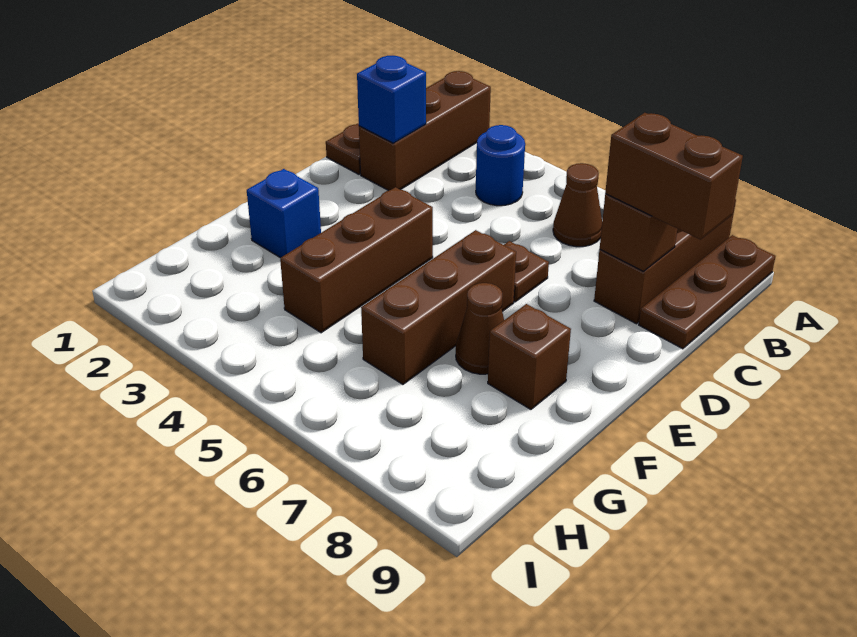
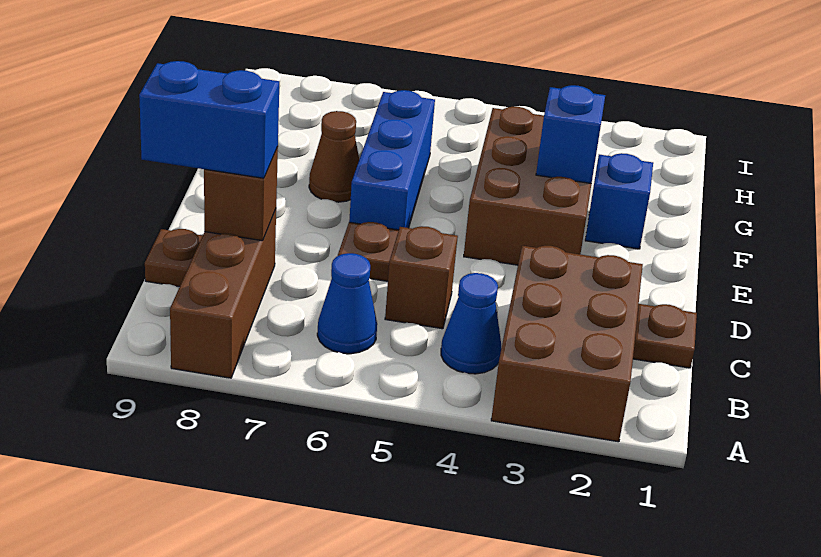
brown 1x3 brick [359,71,491,191] -> brown 2x3 brick [491,246,643,442]
brown 1x3 plate [639,235,776,349] -> brown 1x1 plate [145,229,202,287]
blue 1x1 round brick [476,125,525,206] -> blue 1x1 cone [441,273,501,374]
brown 1x1 cone [553,163,602,247] -> blue 1x1 cone [317,253,377,354]
blue 1x1 brick [357,56,426,143] -> blue 1x1 brick moved to [536,85,605,184]
brown 1x2 brick [605,113,743,240] -> blue 1x2 brick [139,61,279,178]
brown 1x3 brick [280,187,433,333] -> brown 2x3 brick [464,107,591,265]
brown 1x3 brick [361,230,516,384] -> blue 1x3 brick [349,90,435,230]
brown 1x1 brick [488,304,571,409] -> brown 1x1 brick moved to [385,226,458,329]

